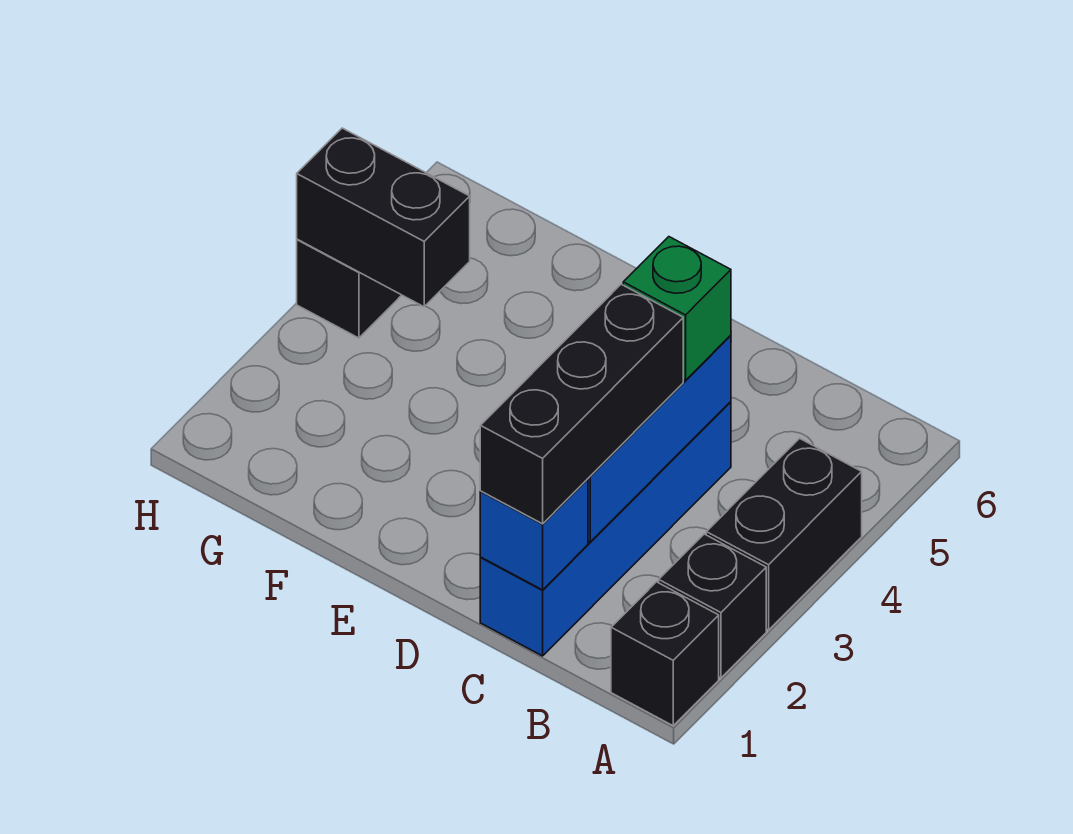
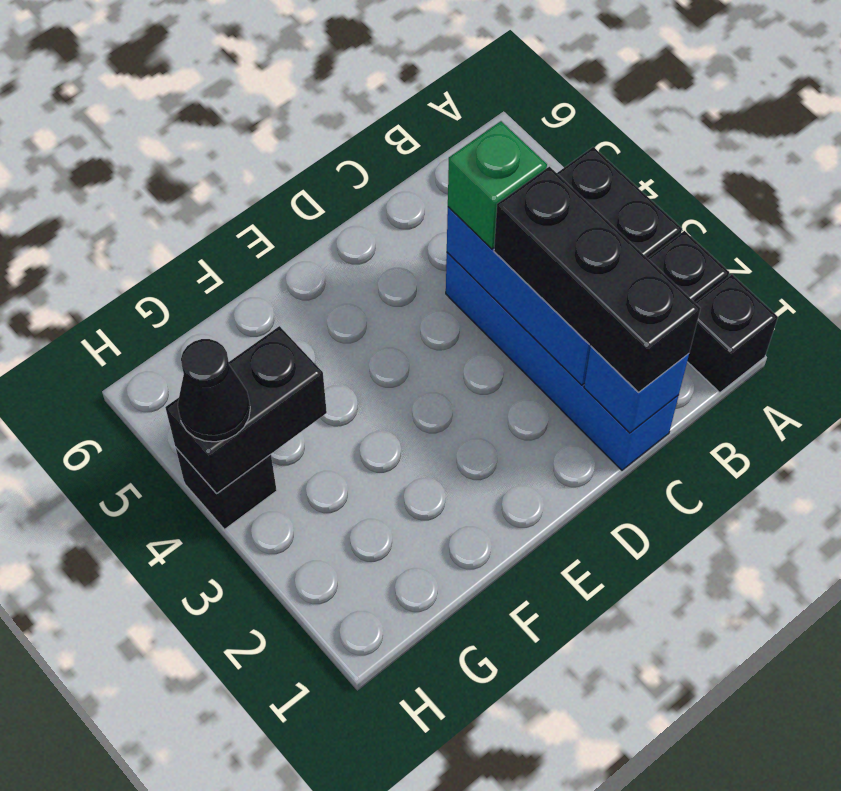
none -> black 1x1 cone [178,339,250,442]

